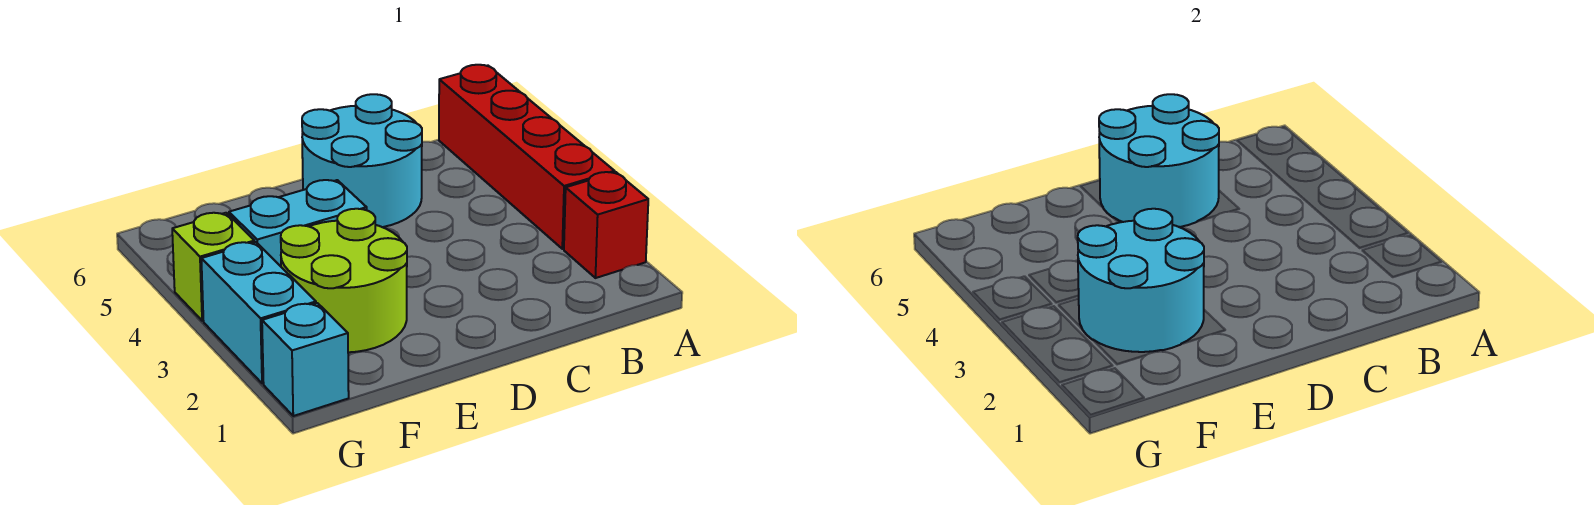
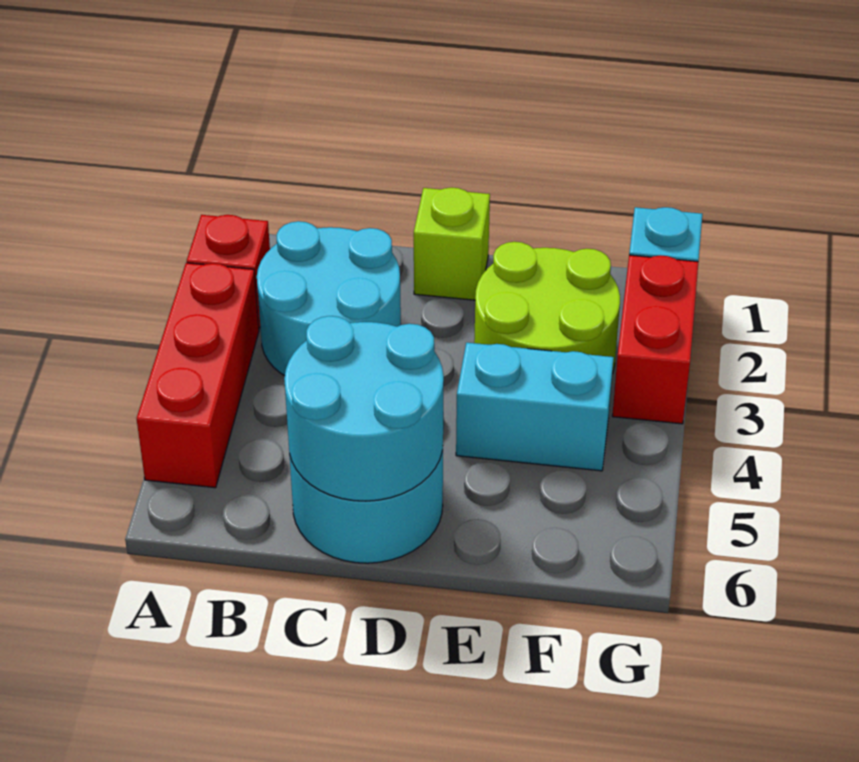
red 1x4 brick [439,65,615,249] -> red 1x3 brick [137,263,259,488]
cyan 2x2 round brick [1078,209,1204,352] -> cyan 2x2 round brick moved to [257,221,401,376]
cyan 1x2 brick [201,242,316,383] -> red 1x2 brick [612,255,698,424]
lime 1x1 brick [172,213,254,321] -> lime 1x1 brick moved to [414,187,490,300]

